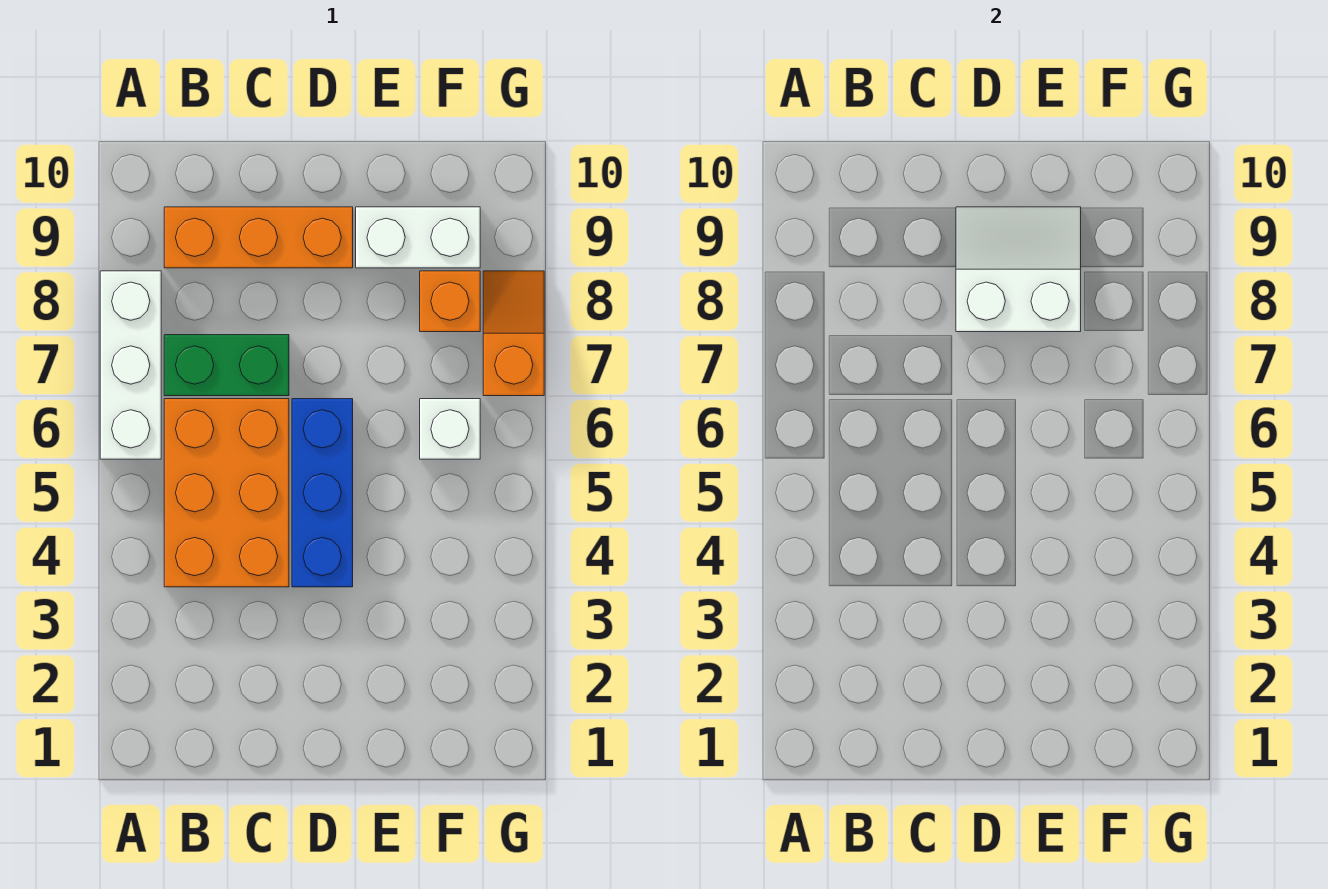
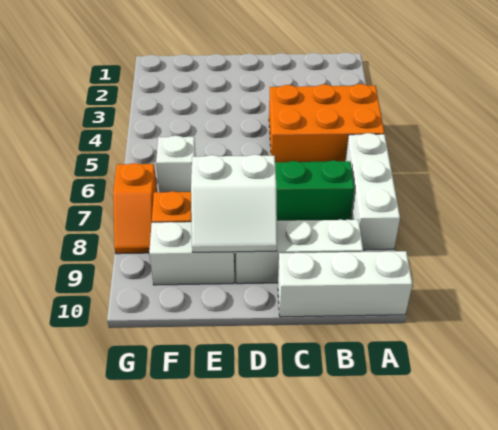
none -> white 1x3 brick [278,251,412,317]
orange 2x3 brick [164,399,289,587] -> orange 2x3 brick turned to [269,84,384,162]
orange 1x3 brick [164,207,353,268] -> white 1x3 brick [236,220,363,284]
blue 1x3 brick [292,399,353,587] -> none

